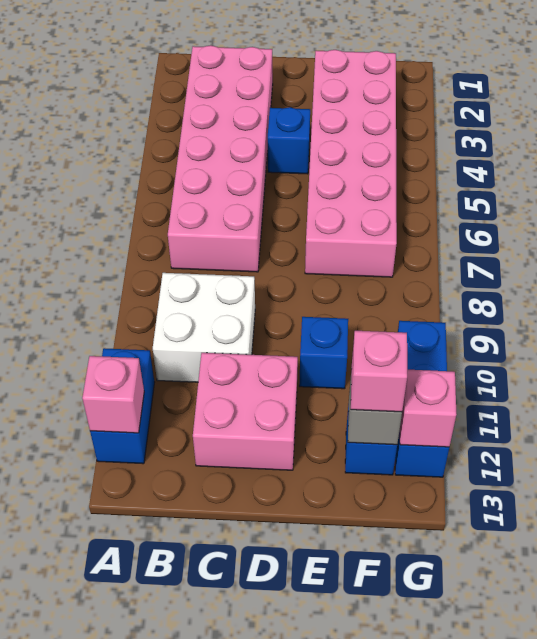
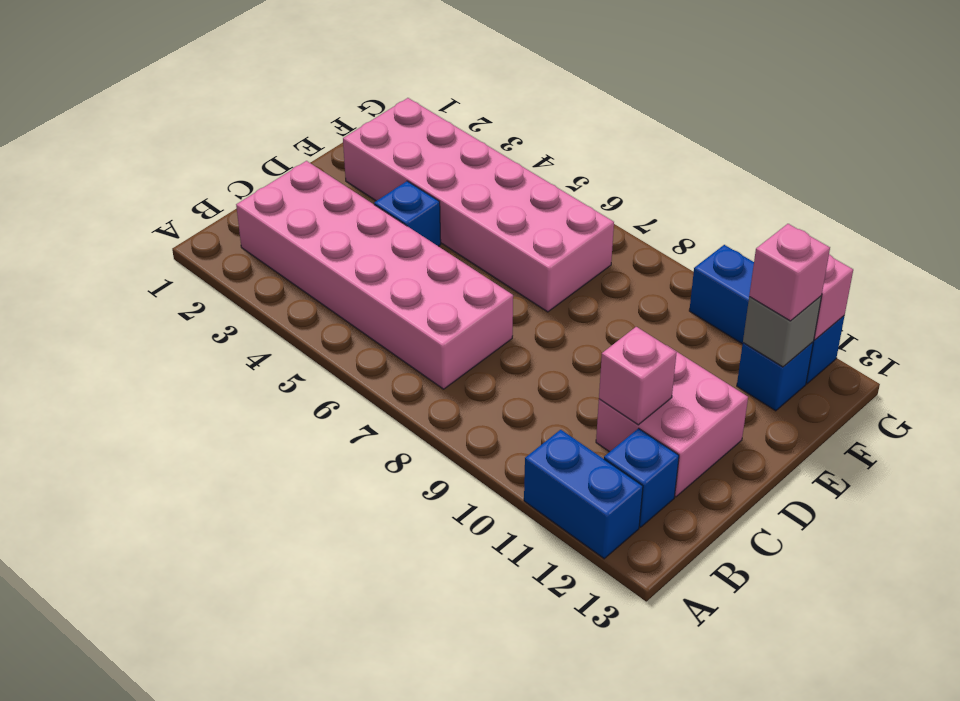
pink 1x1 brick [82,356,144,433] -> pink 1x1 brick moved to [599,327,677,425]
white 2x2 brick [153,273,255,382] -> none
blue 1x1 brick [299,317,348,389] -> blue 1x1 brick moved to [604,428,679,527]

